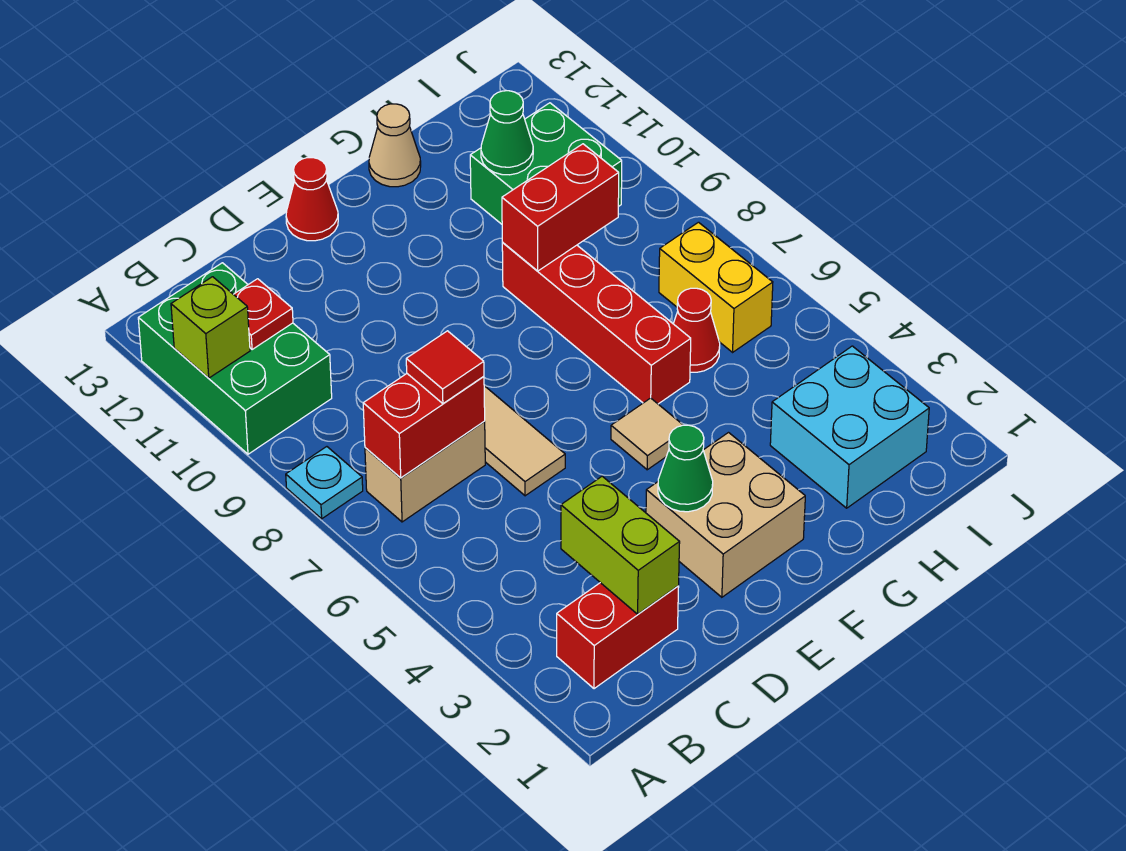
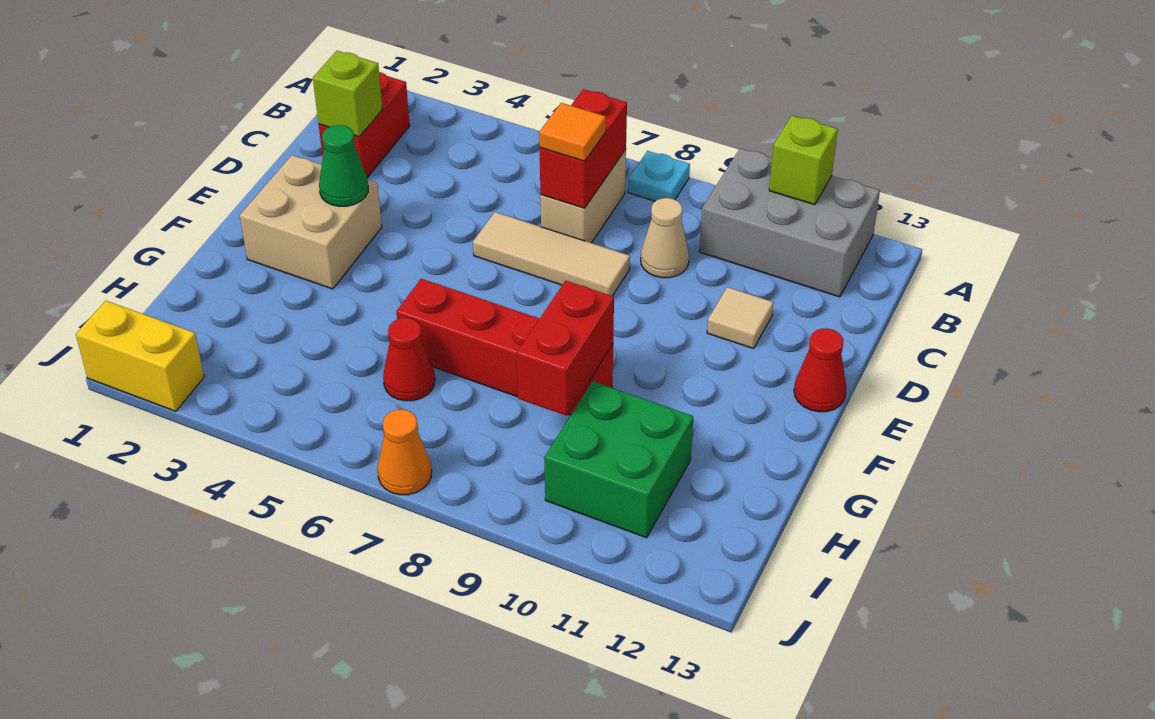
green 2x3 brick [138,263,332,454] -> grey 2x3 brick [699,148,880,297]
red 1x1 plate [234,279,293,350] -> none
lime 1x2 brick [561,476,680,614] -> lime 1x1 brick [313,51,382,137]
red 1x1 tile [406,331,484,404] -> orange 1x1 tile [539,103,606,161]
tan 1x1 tile [611,398,683,470] -> tan 1x1 tile moved to [707,287,773,349]
tan 1x1 cone [369,104,421,187] -> tan 1x1 cone moved to [641,198,689,278]
cyan 2x2 brick [770,346,929,508] -> none
green 1x1 cone [481,91,533,175] -> none
yellow 1x2 brick [659,222,773,352] -> yellow 1x2 brick moved to [76,301,204,411]
none -> orange 1x1 cone [378,409,432,495]

